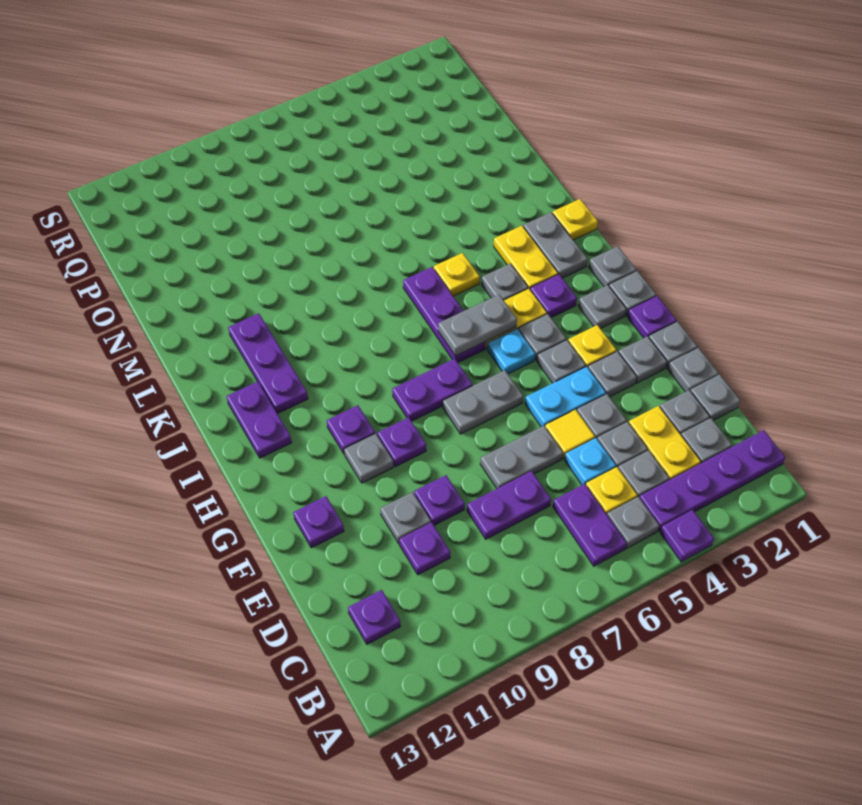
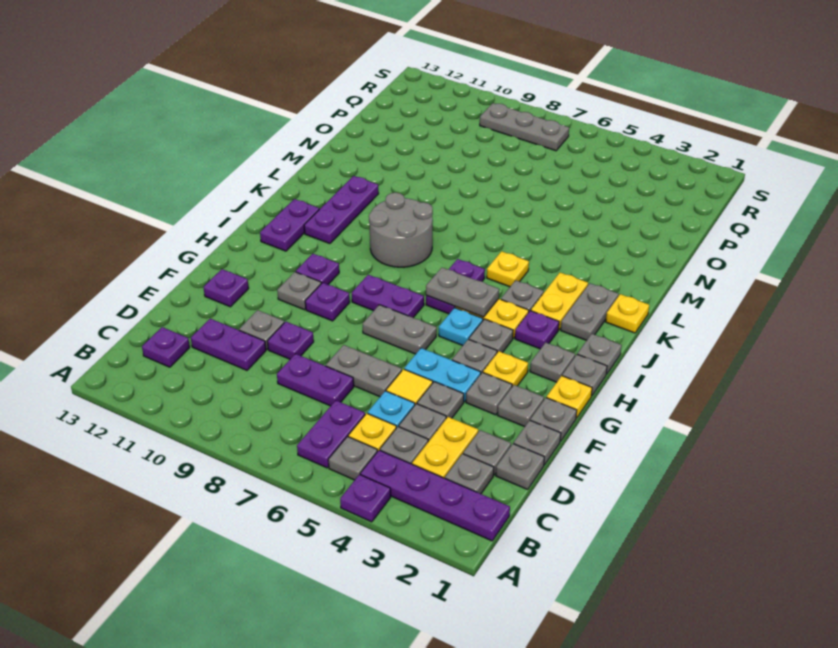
purple 1x1 plate [399,522,450,575] -> purple 1x2 plate [191,319,266,370]
purple 1x1 plate [627,296,676,338] -> yellow 1x1 plate [546,376,592,418]
purple 1x3 plate [403,267,485,362] -> purple 1x2 plate [426,259,485,314]
none -> grey 2x2 round brick [369,193,433,267]
none -> grey 1x3 plate [480,103,569,151]

